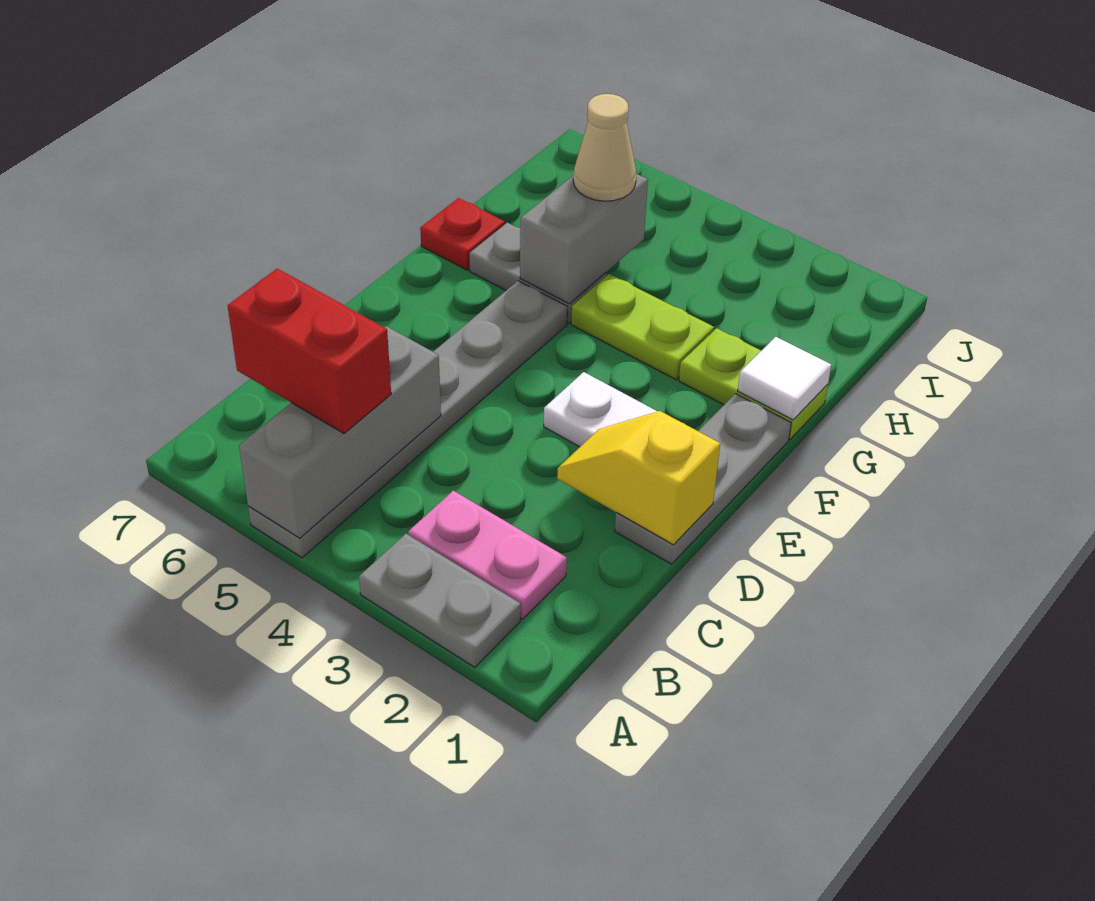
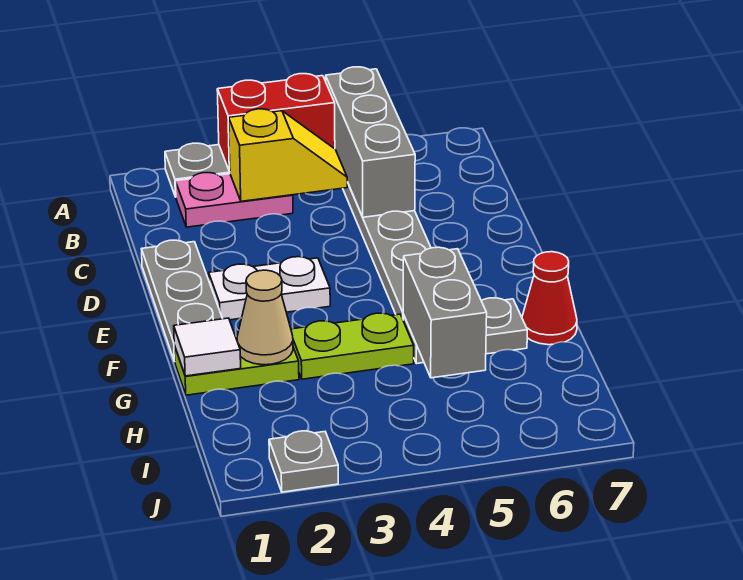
red 1x2 brick [228,268,391,433] -> red 1x2 brick moved to [217,74,335,172]
yellow 1x2 slope [557,411,720,545] -> yellow 1x2 slope moved to [229,109,347,201]
red 1x1 plate [420,198,505,270] -> red 1x1 cone [522,252,577,345]
tan 1x1 cone [573,94,636,201] -> tan 1x1 cone moved to [237,270,293,365]
none -> grey 1x1 plate [269,431,338,492]

